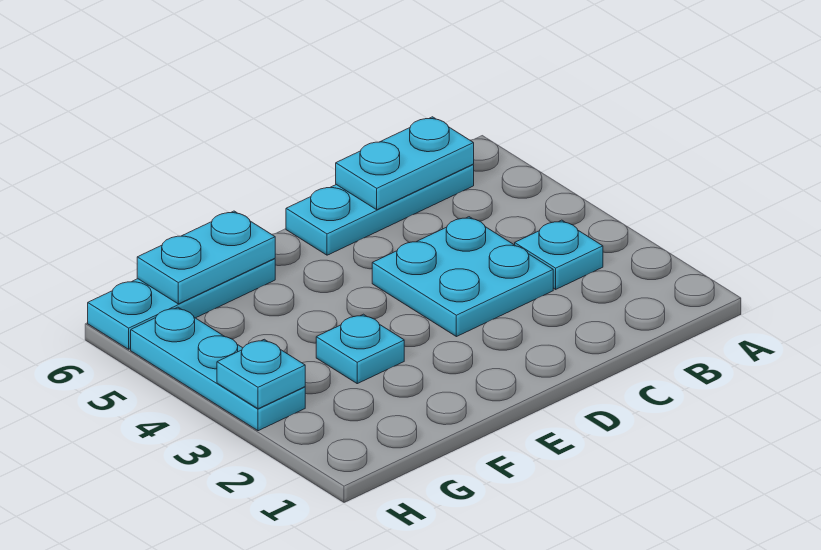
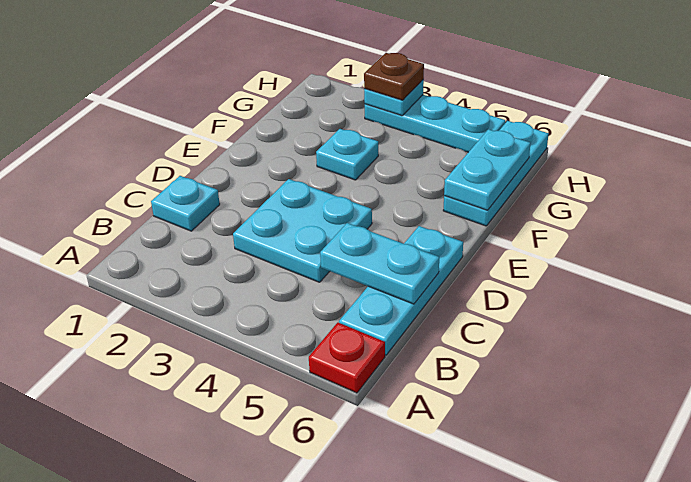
none -> red 1x1 plate [309,323,385,393]
cyan 1x1 plate [515,220,603,289] -> cyan 1x1 plate moved to [151,176,220,231]
cyan 1x2 plate [336,117,474,210] -> cyan 1x2 plate turned to [320,223,439,304]
none -> brown 1x1 plate [364,53,424,100]

